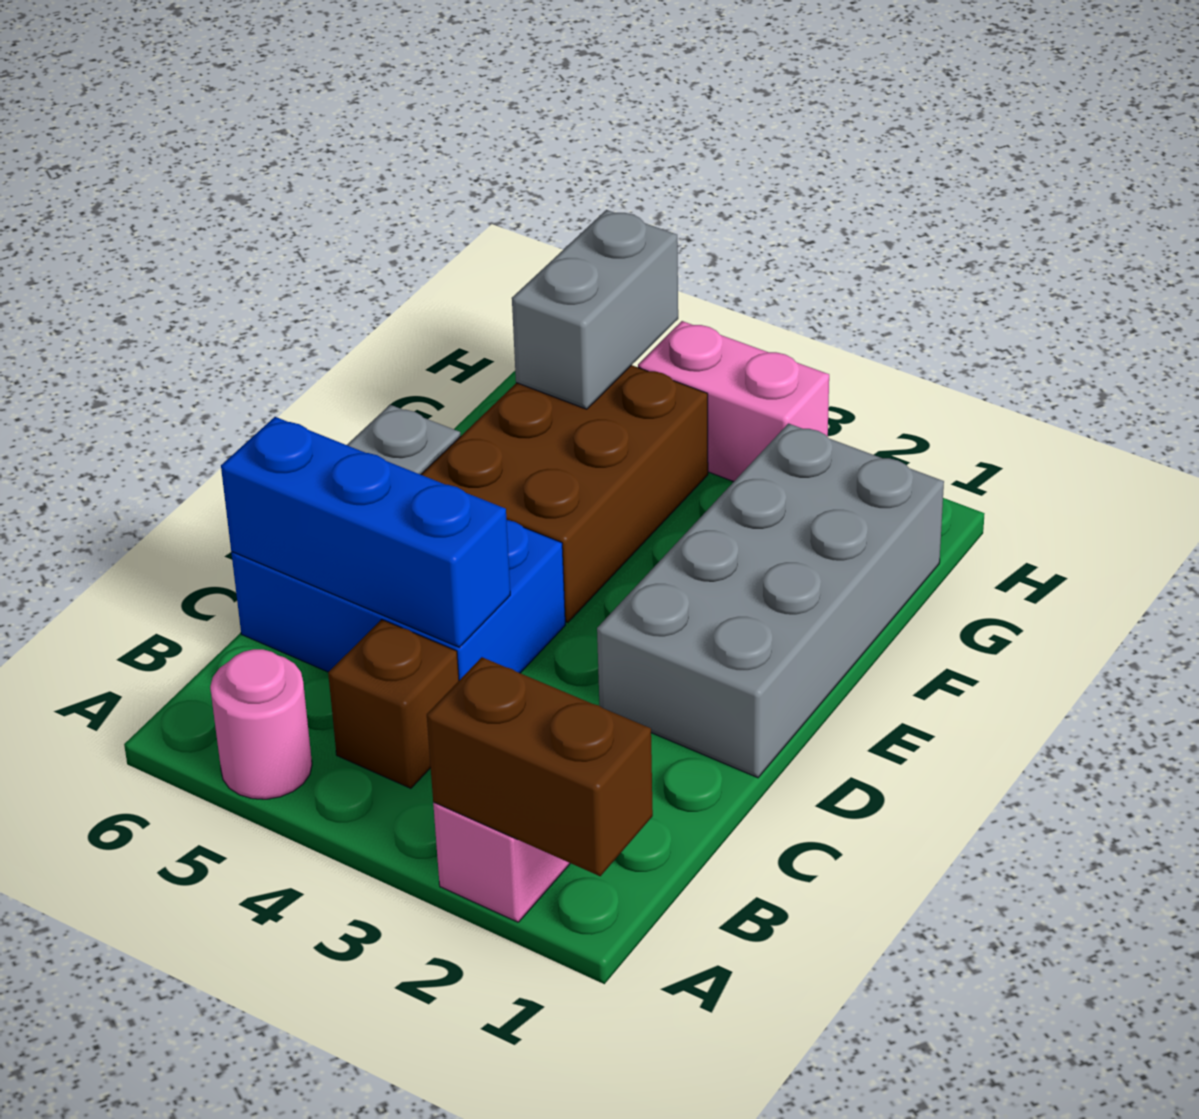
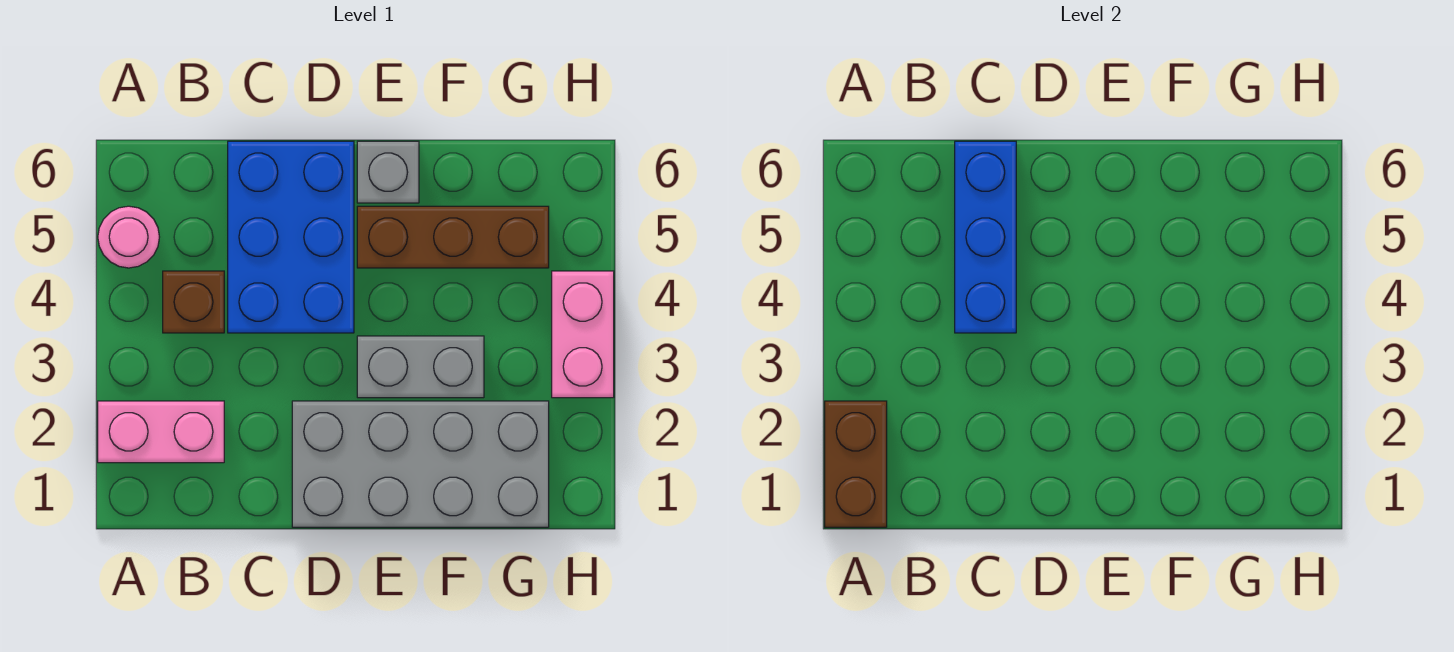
brown 2x3 brick [421,365,708,623] -> brown 1x3 brick [357,206,549,268]
grey 1x2 brick [512,210,678,409] -> grey 1x2 brick moved to [357,336,484,398]

